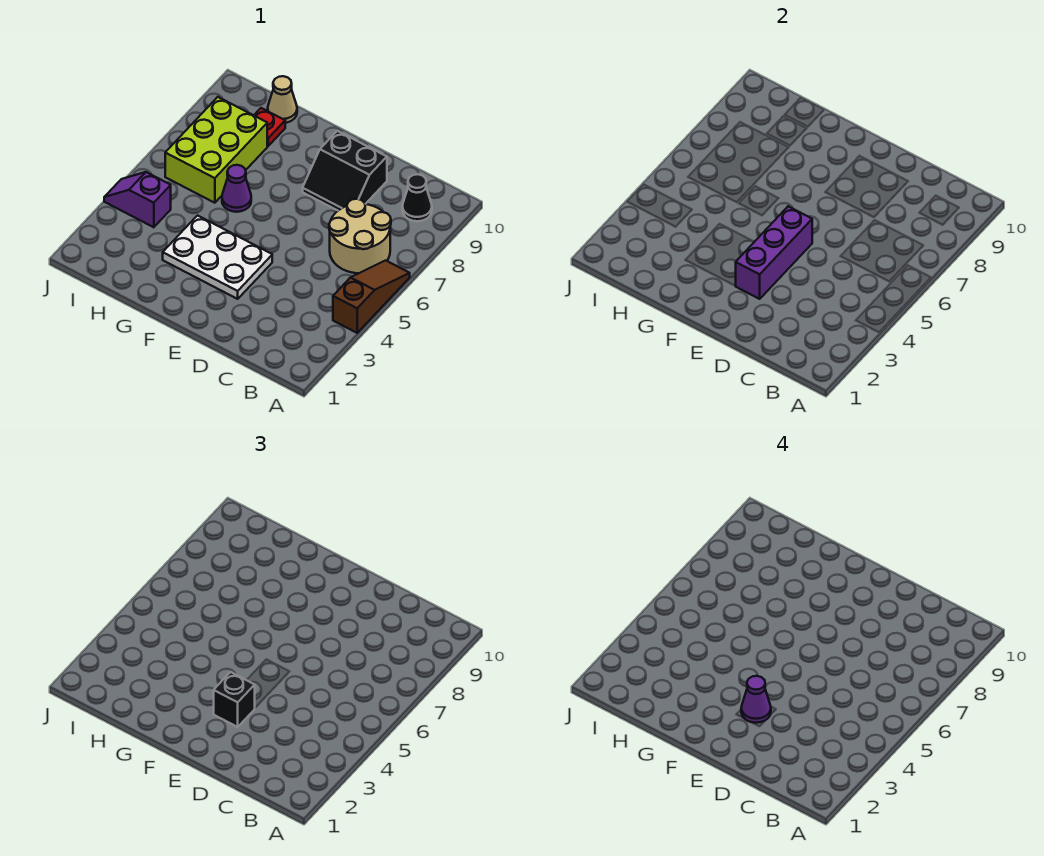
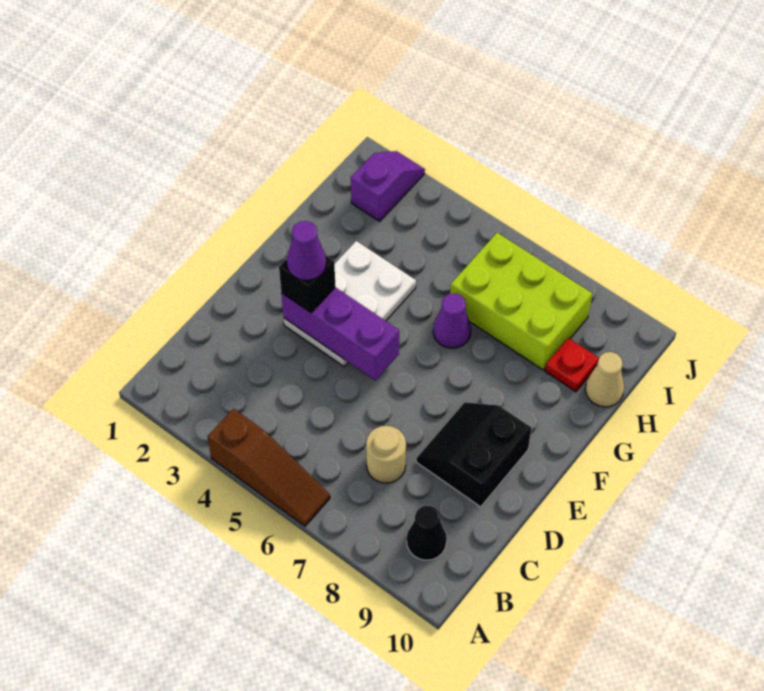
tan 2x2 round brick [329,199,391,273] -> tan 1x1 round brick [366,426,406,483]
purple 1x2 slope [104,172,171,227] -> purple 1x2 slope moved to [351,151,425,221]

